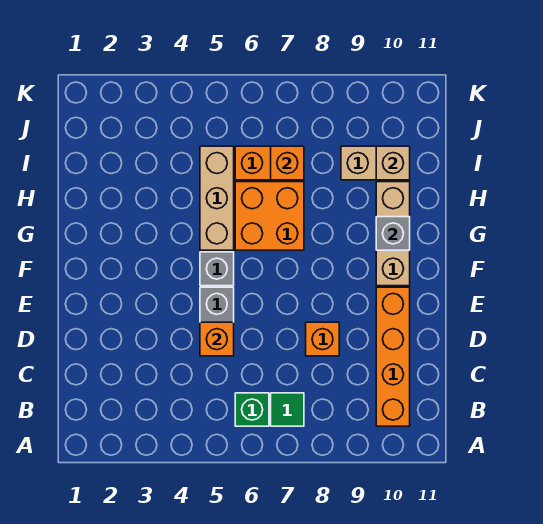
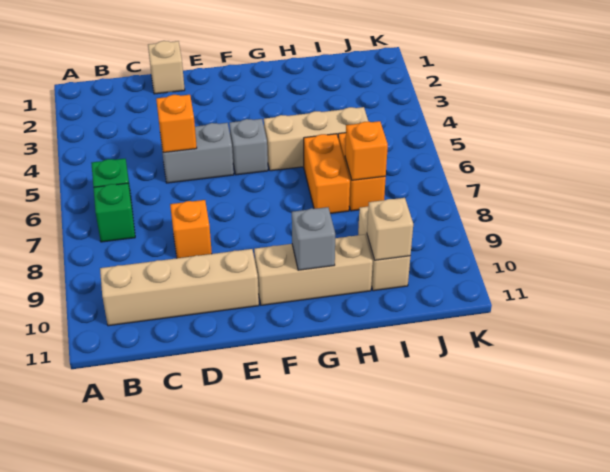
green 1x1 tile [271,393,304,426] -> green 1x1 brick [93,183,135,242]
orange 1x4 brick [376,287,410,426] -> tan 1x4 brick [100,249,259,326]
none -> tan 1x1 brick [148,41,185,94]
orange 2x2 brick [235,182,304,250] -> orange 1x2 brick [304,134,350,214]

